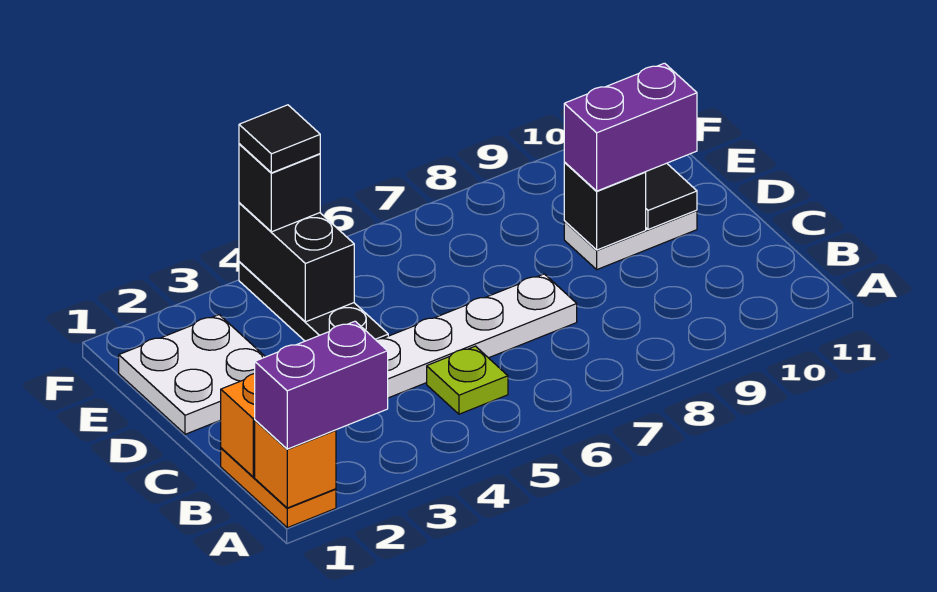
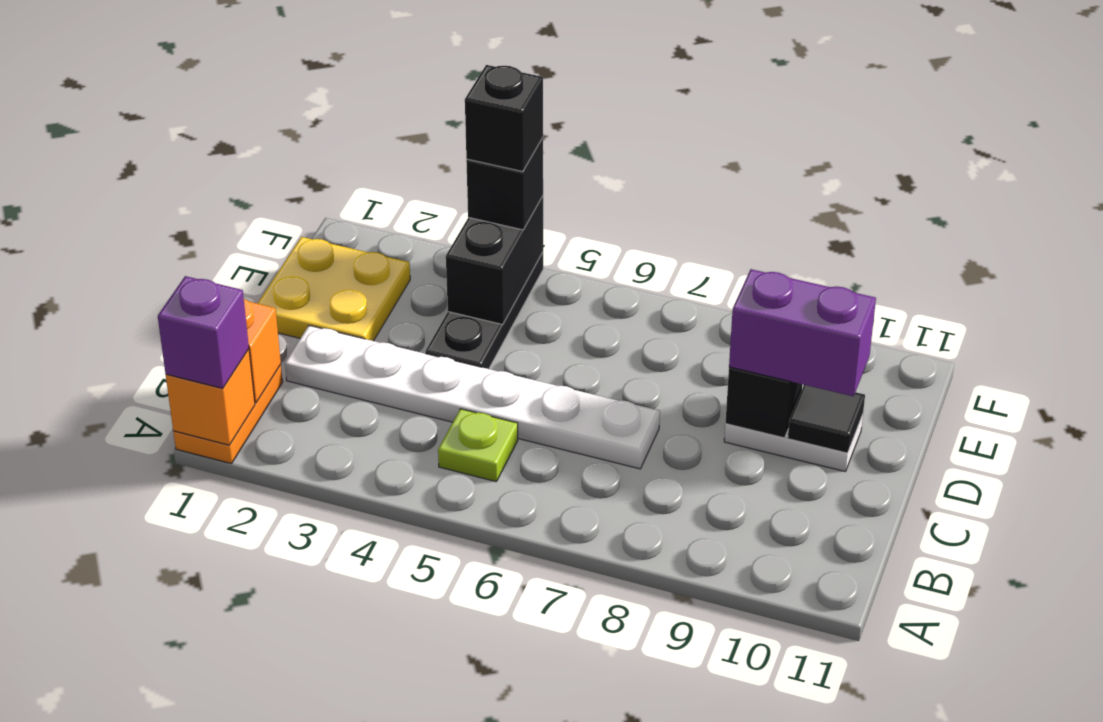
purple 1x2 brick [255,321,388,449] -> purple 1x1 brick [158,276,249,388]
white 2x2 plate [119,315,265,434] -> yellow 2x2 plate [258,237,410,341]
black 1x1 tile [239,105,320,173] -> black 1x1 brick [465,65,543,172]

